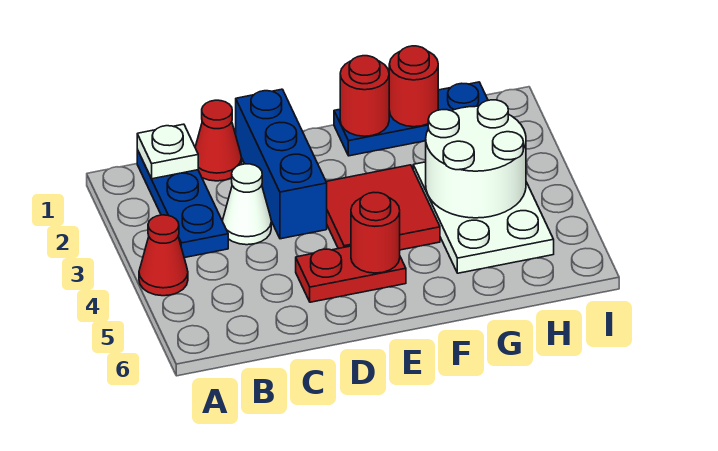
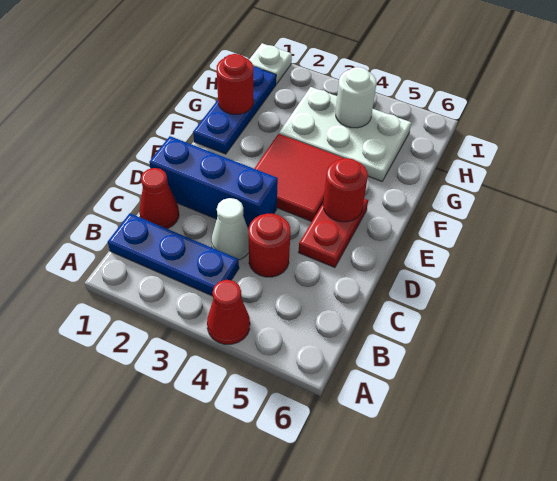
white 1x1 plate [137,124,198,179] -> white 1x1 plate moved to [249,43,292,84]
red 1x1 round brick [340,56,389,136] -> red 1x1 round brick moved to [249,214,291,277]
white 2x2 round brick [426,100,526,218] -> white 1x1 round brick [336,67,376,128]

